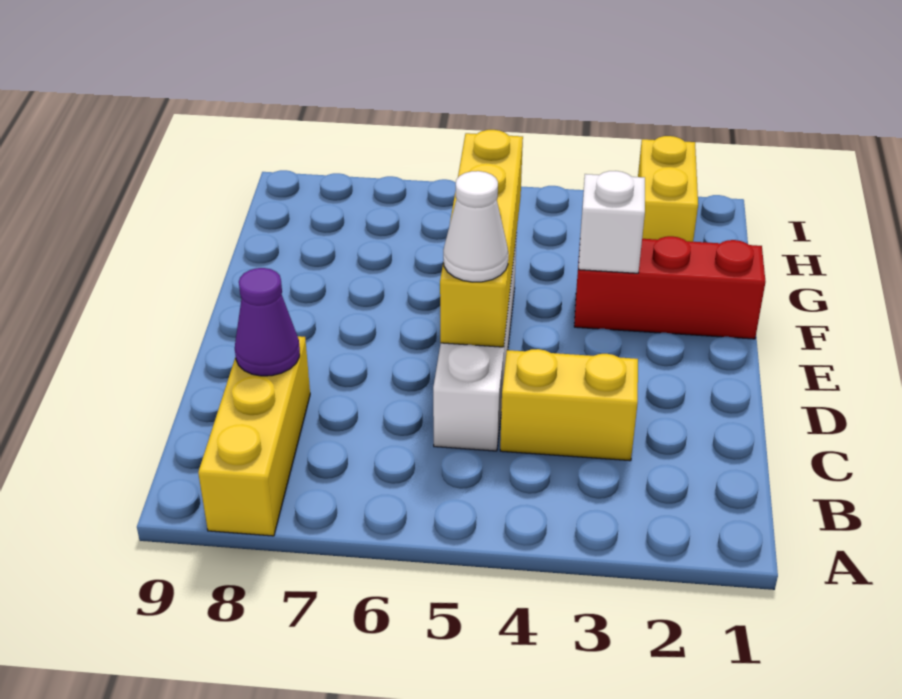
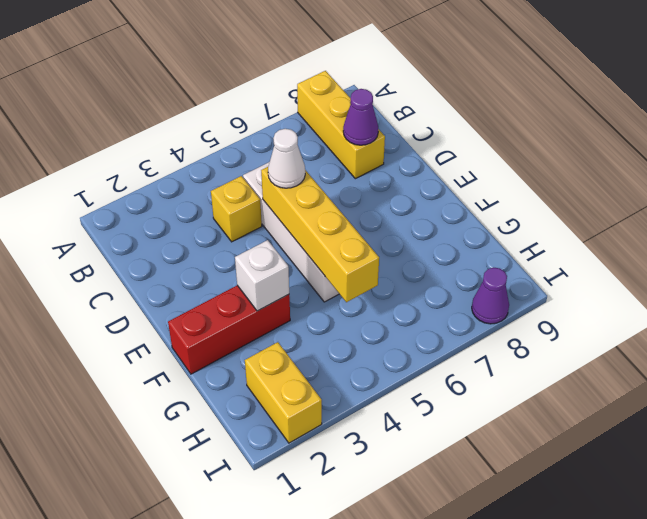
yellow 1x2 brick [500,349,638,461] -> yellow 1x1 brick [211,176,262,242]
none -> purple 1x1 cone [472,268,509,324]

